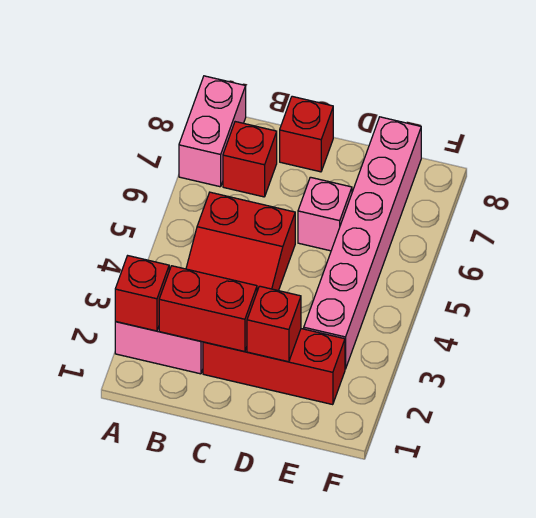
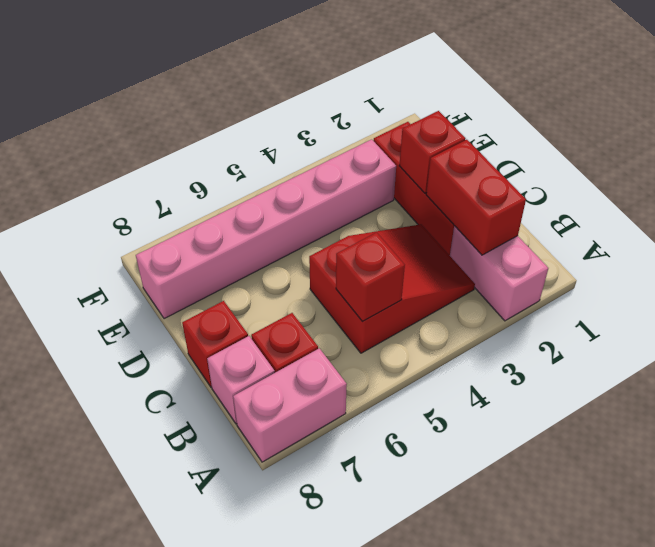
red 1x1 brick [115,256,169,331] -> red 1x1 brick moved to [336,232,405,322]
pink 1x1 brick [298,177,352,251] -> pink 1x1 brick moved to [207,336,275,424]

